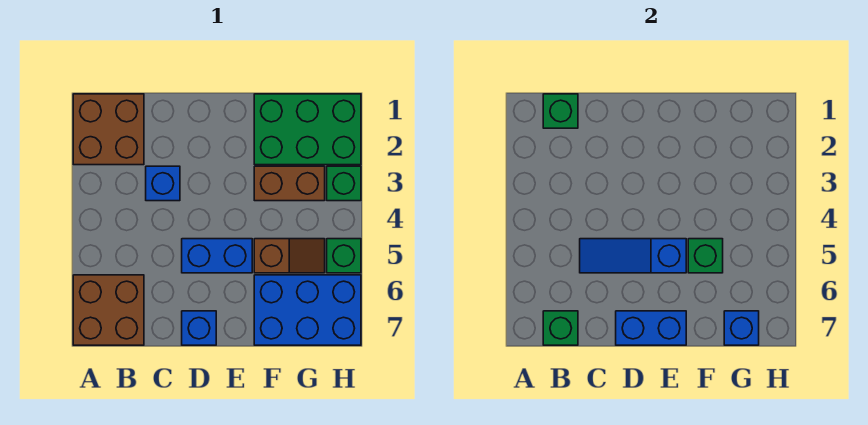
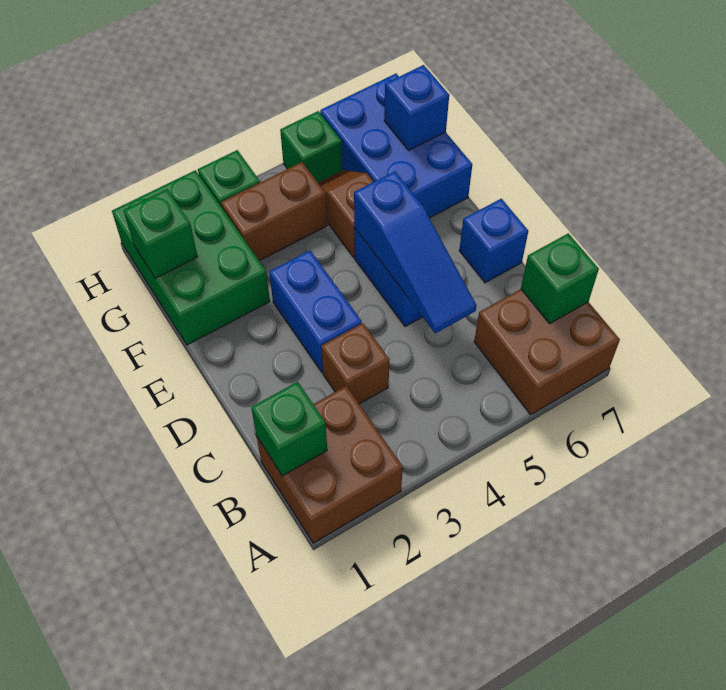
blue 1x1 brick [146,166,180,201] -> brown 1x1 brick [321,323,390,404]
blue 1x2 brick [616,311,686,345] -> blue 1x2 brick moved to [269,251,362,372]
brown 1x2 brick [254,166,325,201] -> brown 1x2 brick turned to [221,162,327,261]
green 1x1 brick [688,239,723,273] -> green 1x1 brick moved to [124,189,198,278]

